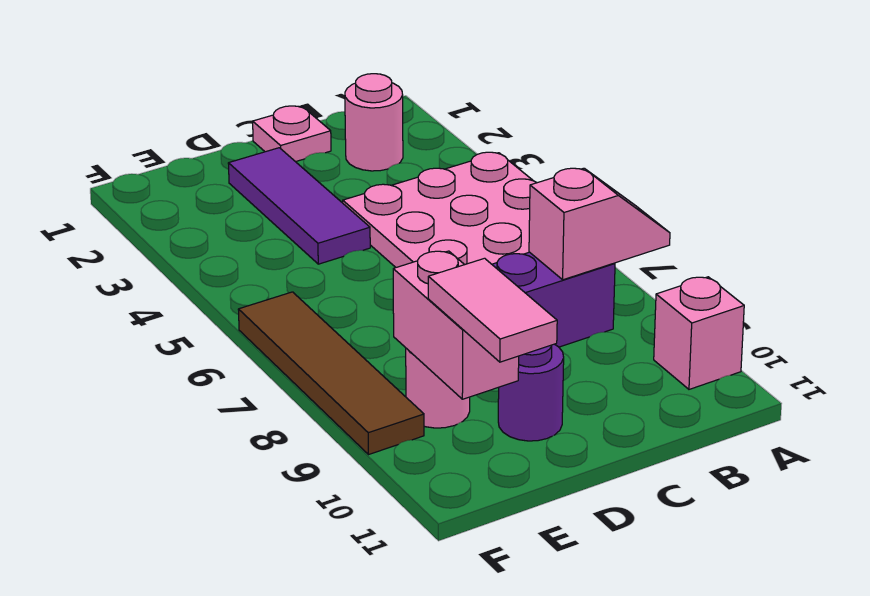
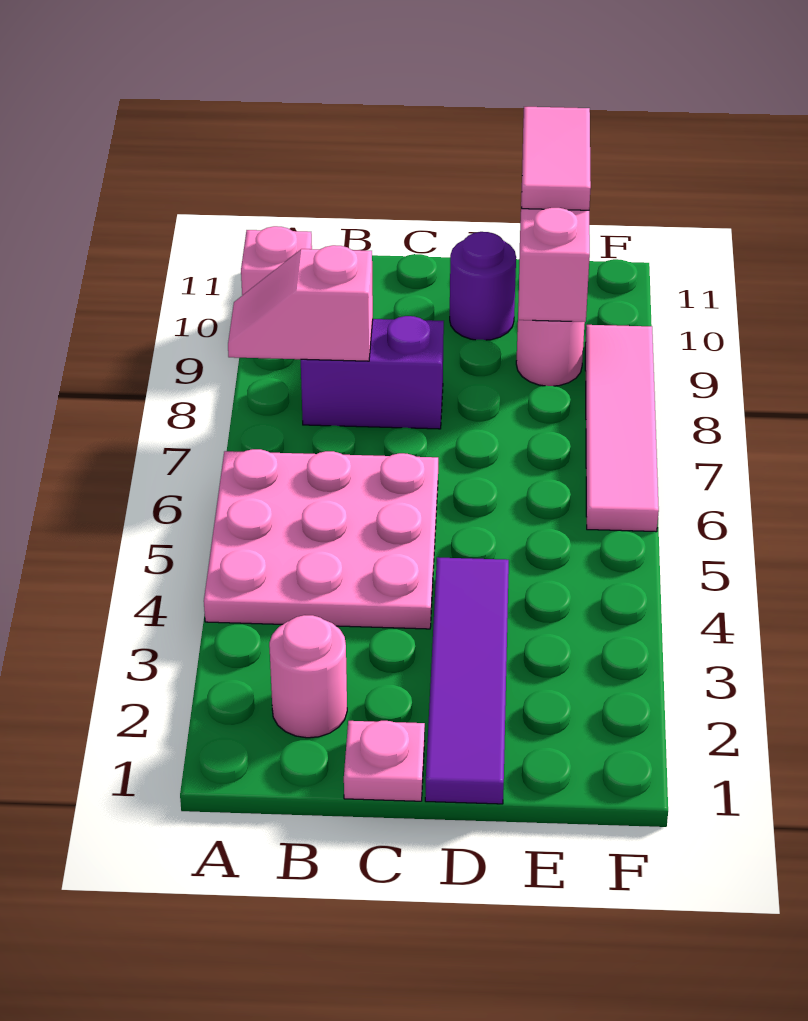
purple 1x3 tile [228,148,370,264] -> purple 1x4 tile [425,557,509,804]
brown 1x4 tile [238,292,424,455] -> pink 1x4 tile [585,325,659,532]

